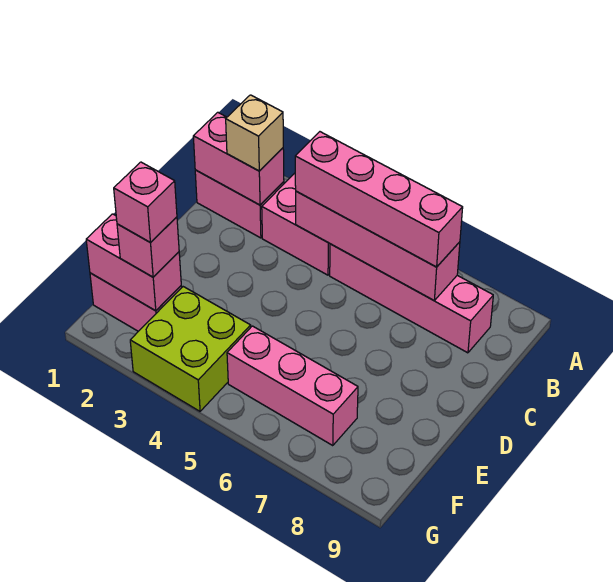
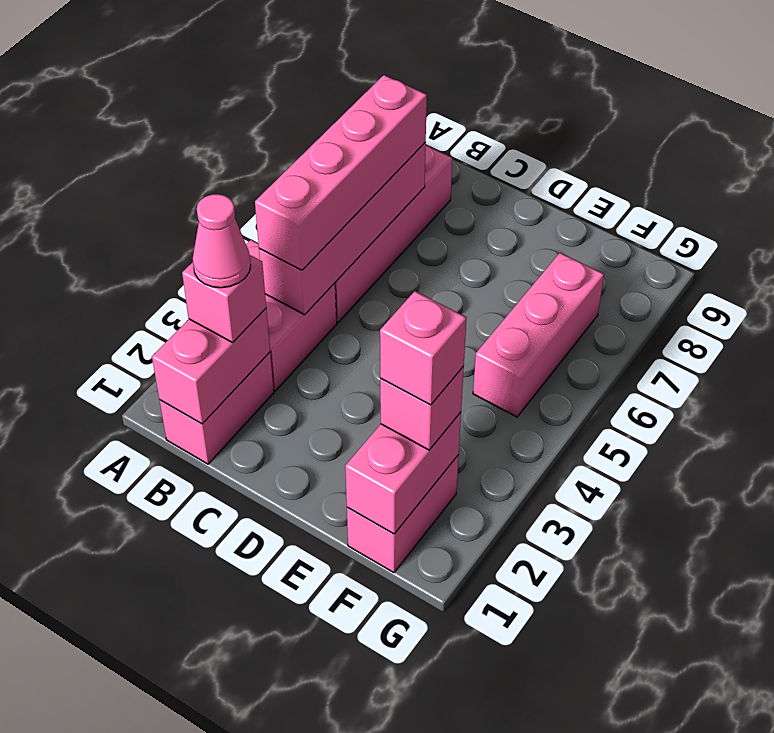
tan 1x1 brick [226,95,283,171] -> pink 1x1 brick [182,255,266,343]
none -> pink 1x1 cone [193,194,251,288]
lime 2x2 brick [130,287,251,411] -> none

